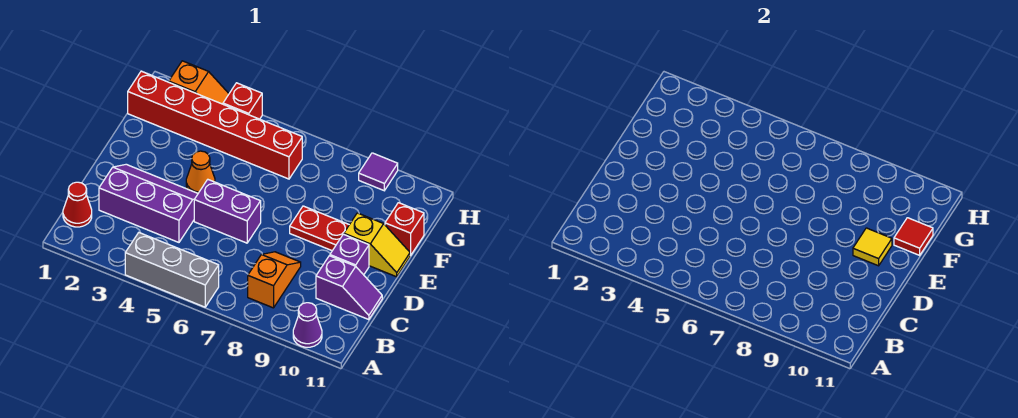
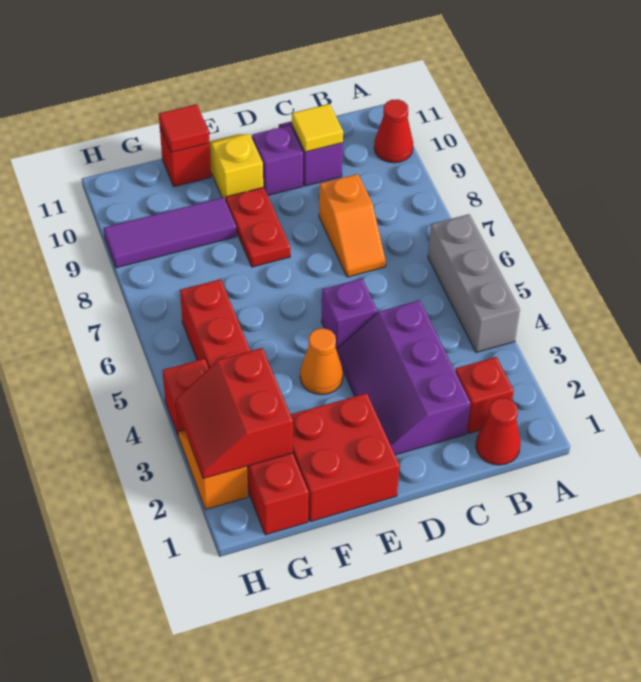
purple 1x1 cone [293,303,322,347] -> red 1x1 cone [374,99,413,163]
none -> red 1x1 brick [455,357,514,434]
orange 1x2 slope [248,252,301,308] -> orange 1x2 slope turned to [319,174,386,277]
purple 1x2 brick [194,180,261,243] -> purple 1x1 brick [321,279,377,349]
none -> red 2x2 brick [291,393,400,522]
yellow 1x1 tile [853,228,892,266] -> yellow 1x1 tile moved to [292,104,343,152]
none -> red 2x2 slope [175,348,293,479]
purple 1x1 tile [359,153,398,191] -> purple 1x3 tile [104,197,237,268]

